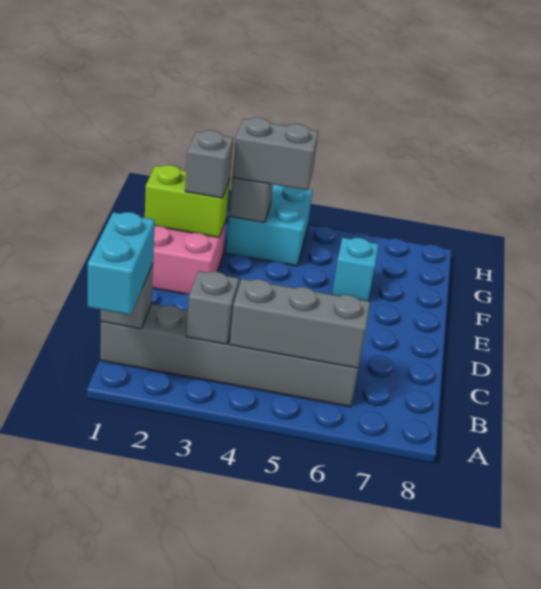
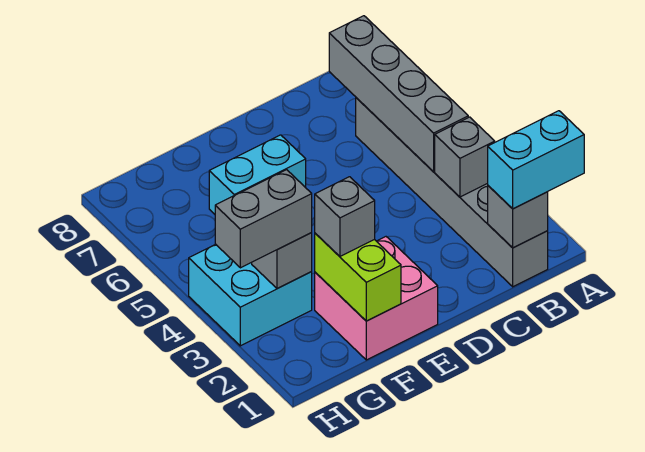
grey 1x3 brick [230,279,370,368] -> grey 1x4 brick [329,16,468,171]
cyan 1x1 brick [332,238,379,301] -> cyan 1x2 brick [209,135,306,214]
grey 1x2 brick [232,117,318,190] -> grey 1x2 brick turned to [215,170,312,268]

